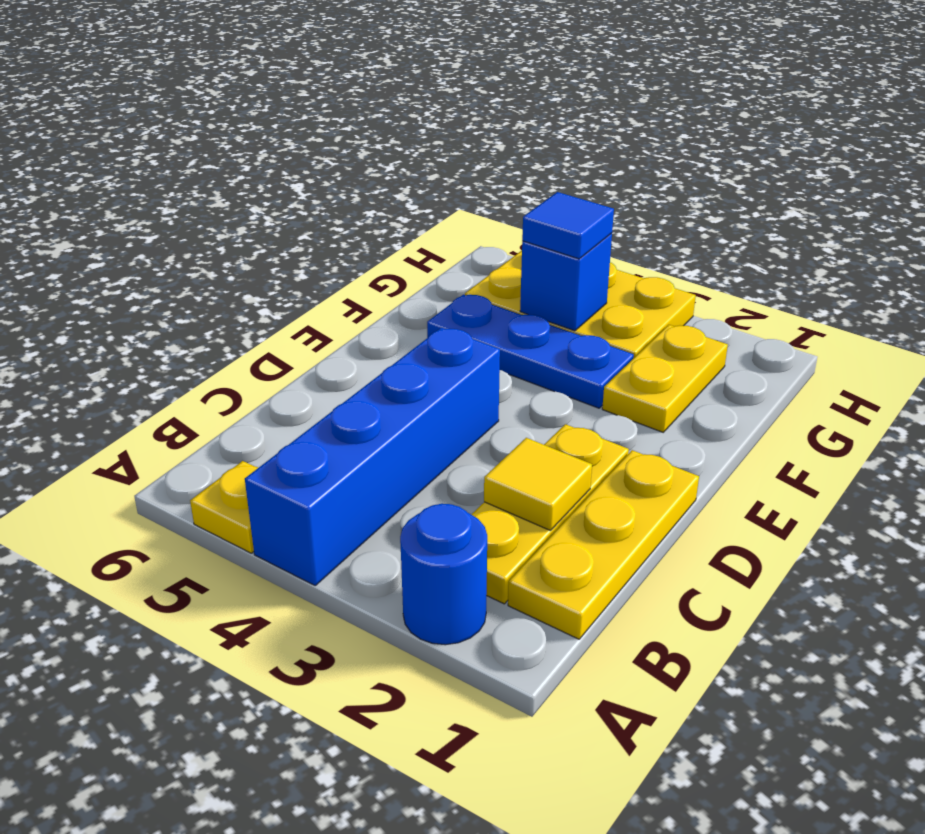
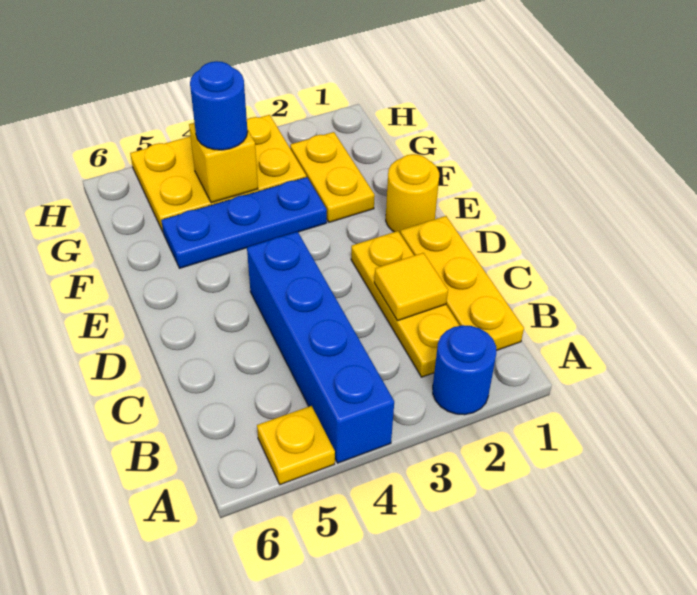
none -> yellow 1x1 round brick [386,154,439,233]
blue 1x1 brick [520,233,612,331] -> yellow 1x1 brick [189,123,258,203]
blue 1x1 tile [522,192,614,259] -> blue 1x1 round brick [190,61,247,150]

